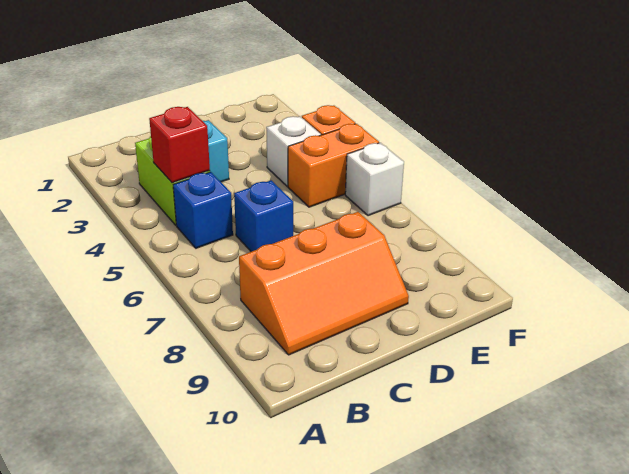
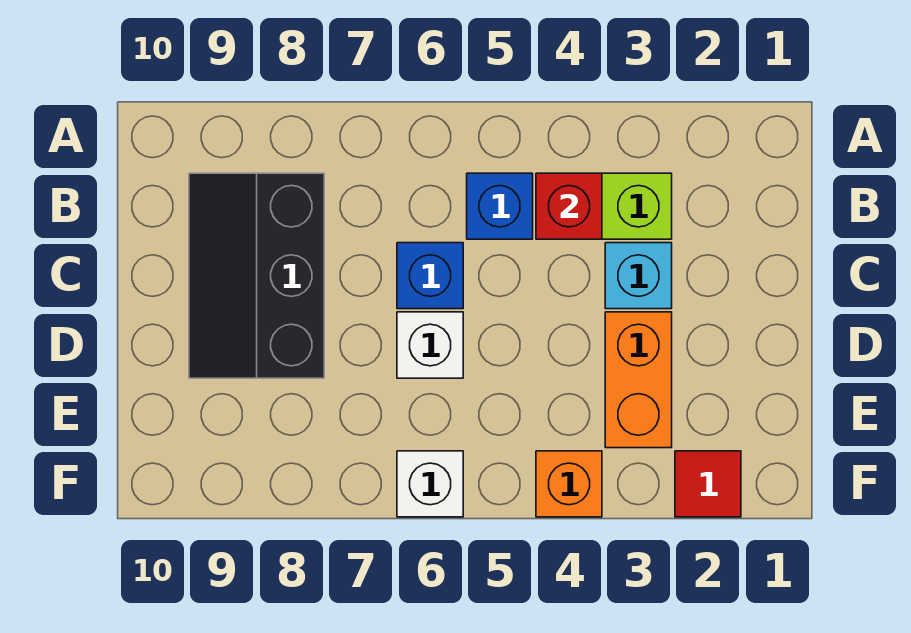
orange 2x3 slope [239,212,409,355] -> black 2x3 slope [189,173,324,378]
white 1x1 brick [266,116,321,186] -> white 1x1 brick moved to [397,312,463,378]
orange 1x2 brick [288,124,379,207] -> orange 1x2 brick moved to [605,312,672,448]
none -> red 1x1 tile [675,451,741,517]

